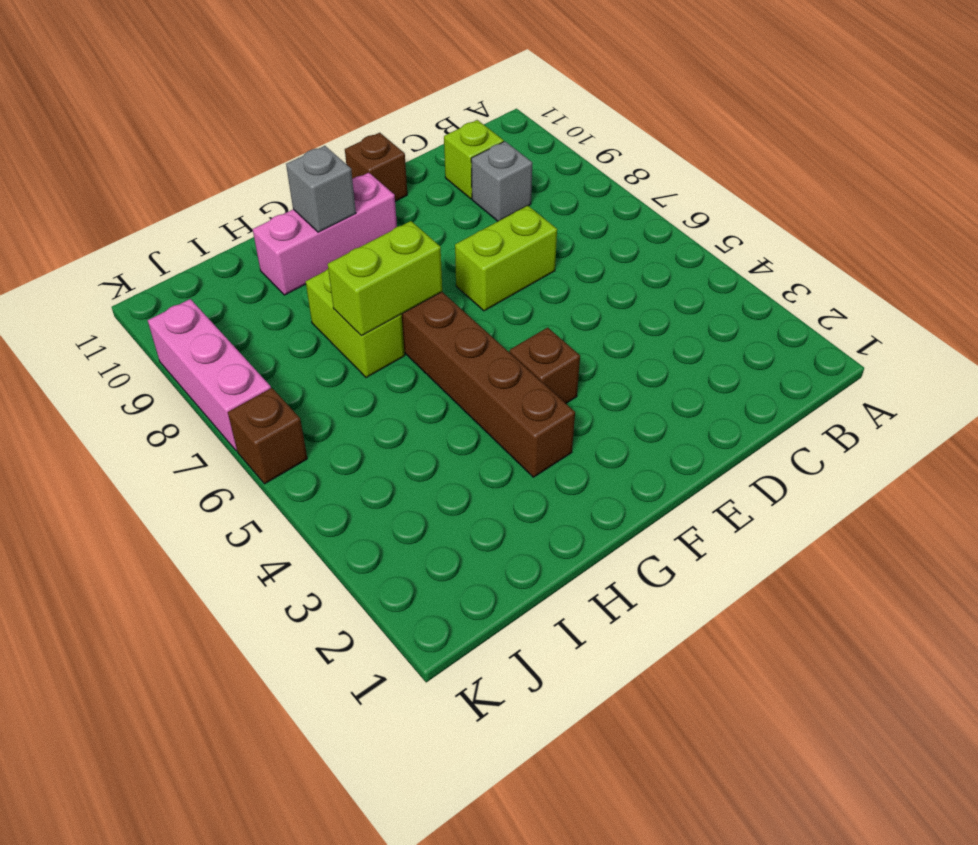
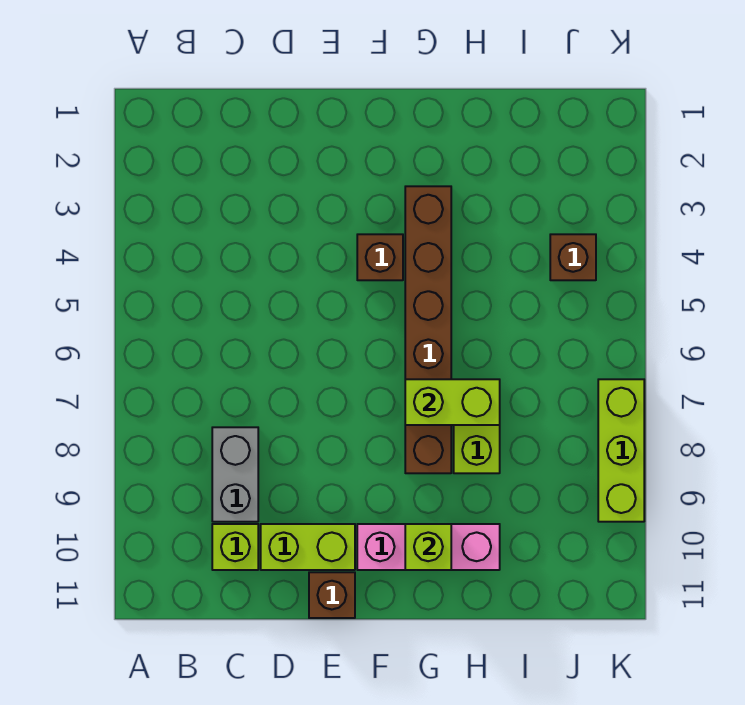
grey 1x1 brick [471,141,532,221] -> grey 1x2 brick [212,427,258,522]
lime 1x2 brick [455,206,557,311] -> lime 1x2 brick moved to [261,524,355,570]
grey 1x1 brick [286,146,356,232] -> lime 1x1 brick [405,524,451,570]
brown 1x1 brick [228,388,307,484] -> brown 1x1 brick moved to [550,234,596,280]
pink 1x3 brick [148,299,271,451] -> lime 1x3 brick [598,379,644,522]

